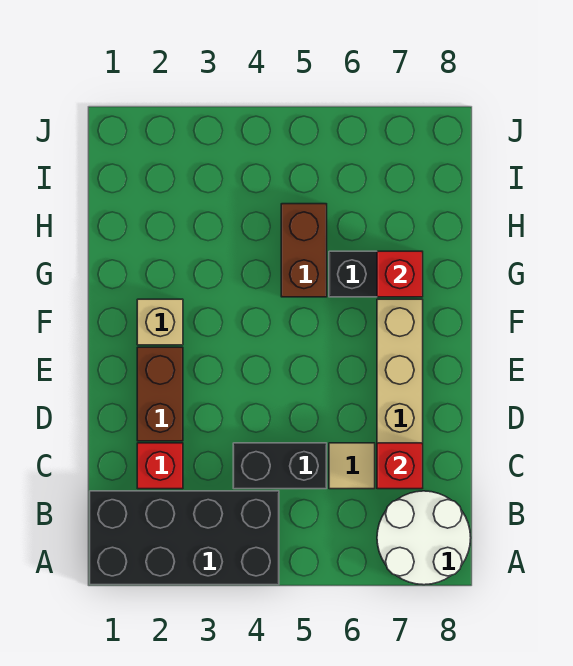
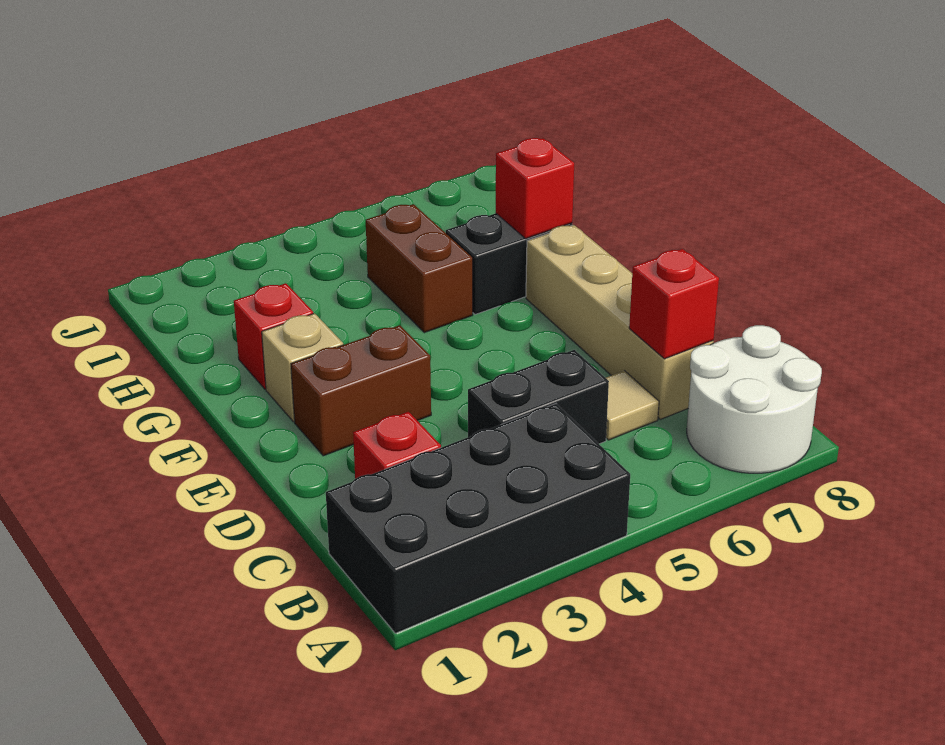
brown 1x2 brick [137,347,183,441] -> brown 1x2 brick turned to [291,325,431,456]
none -> red 1x1 brick [234,283,313,389]

